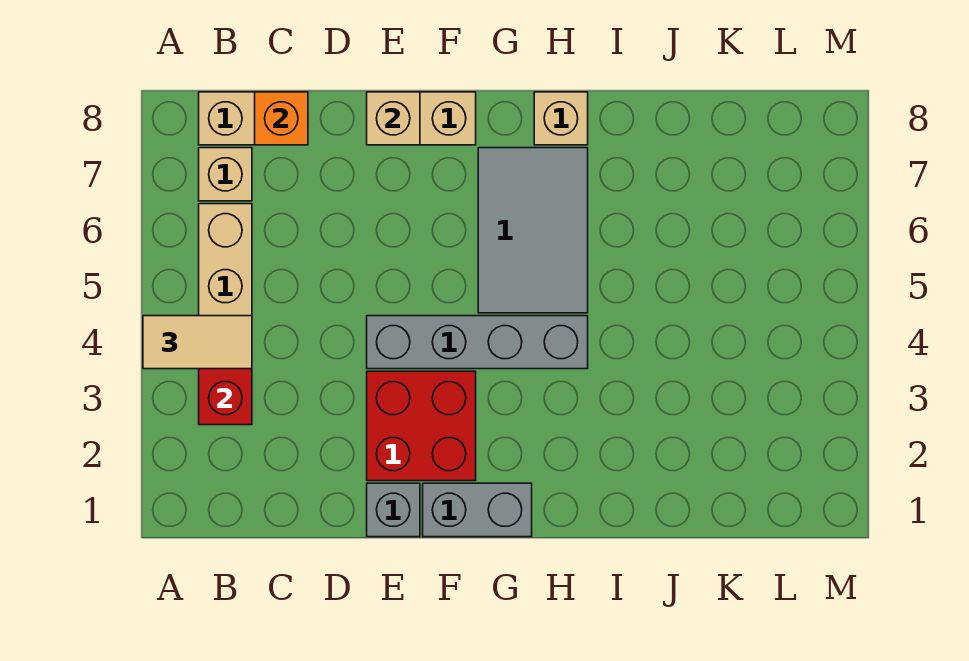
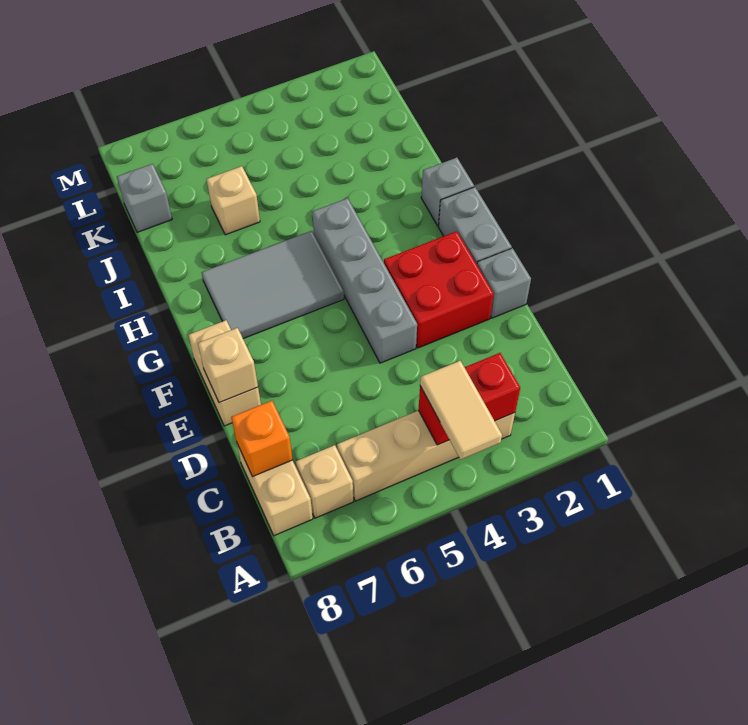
none -> grey 1x1 brick [421,158,474,226]
tan 1x1 brick [534,92,588,145] -> tan 1x1 brick moved to [207,166,260,235]
none -> grey 1x1 brick [117,164,172,232]

